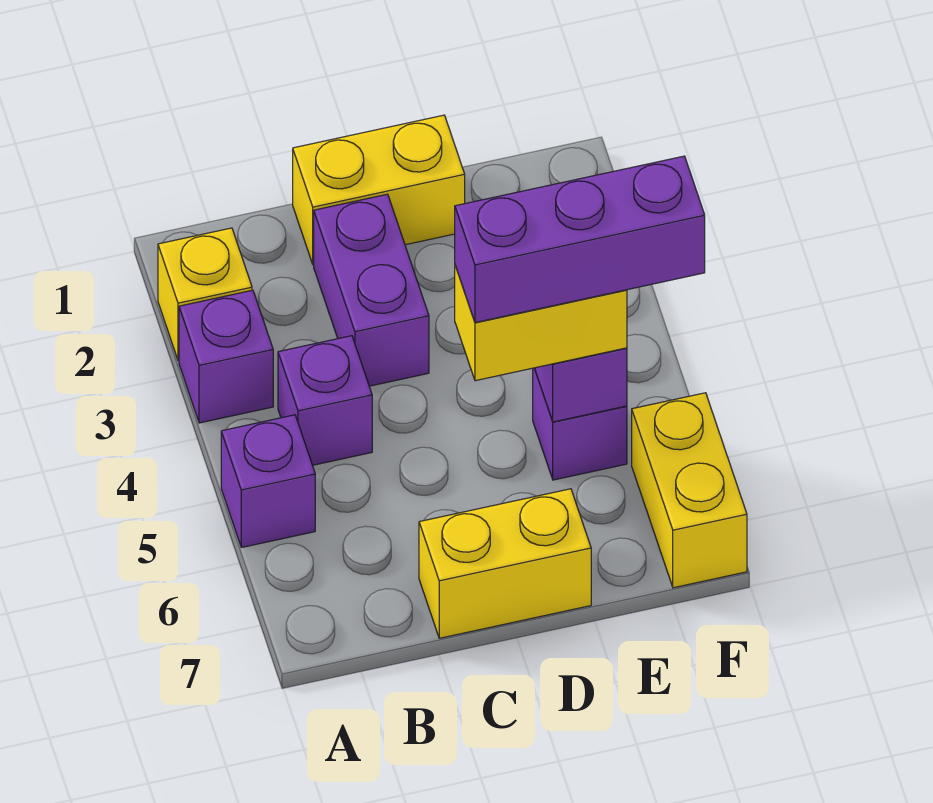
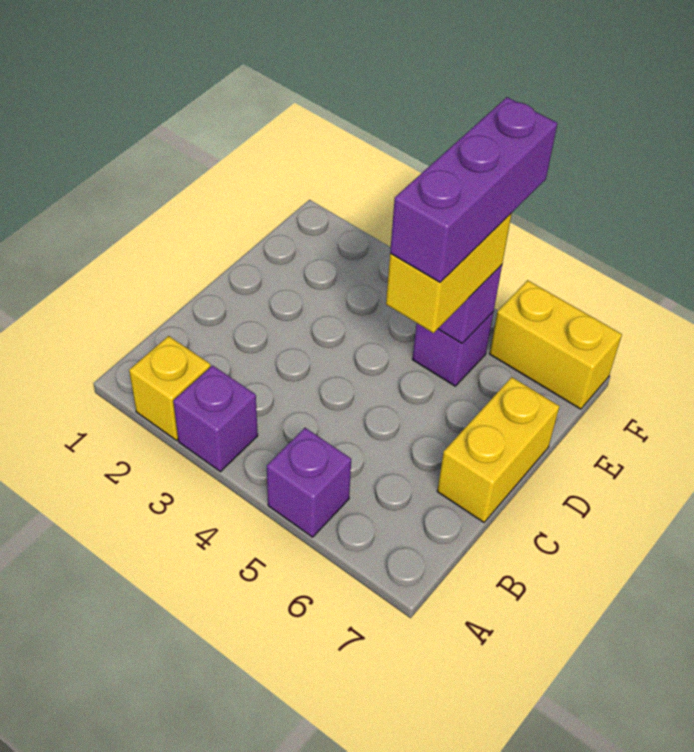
purple 1x1 brick [278,336,372,465] -> none
yellow 1x2 brick [293,115,465,265] -> none
purple 1x2 brick [314,194,429,386] -> none

